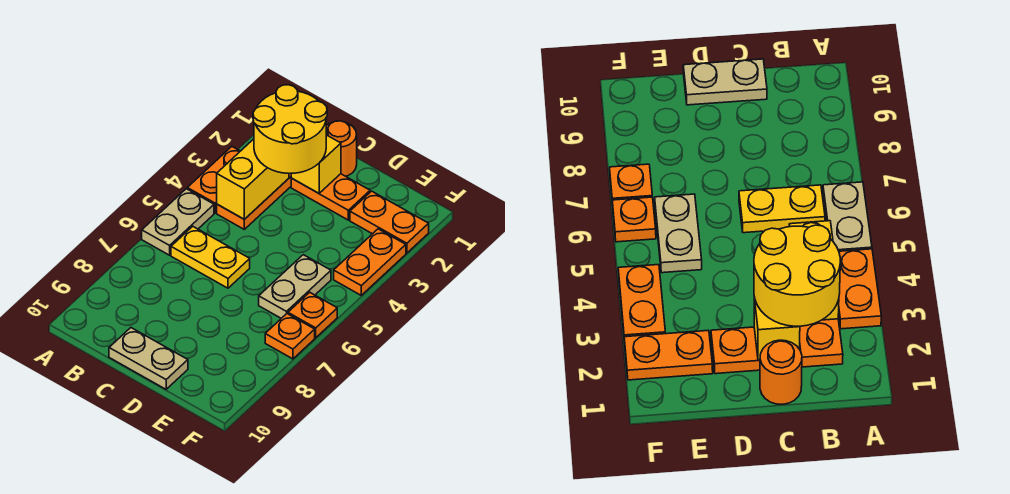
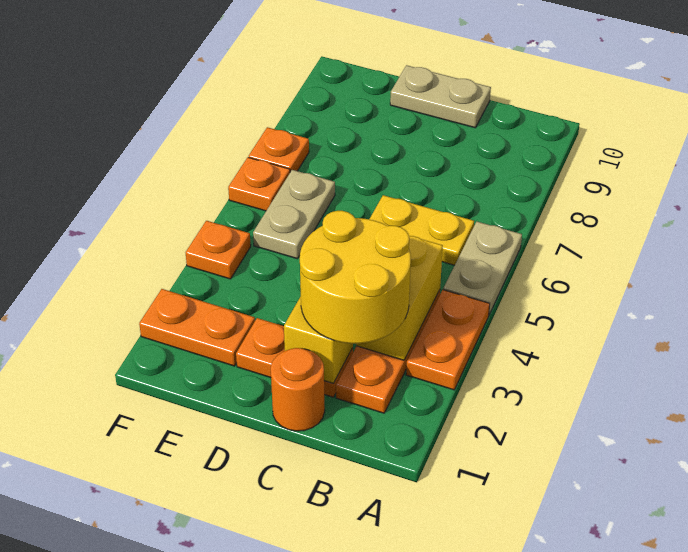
orange 1x2 plate [334,229,406,295] -> orange 1x1 plate [186,221,251,279]

